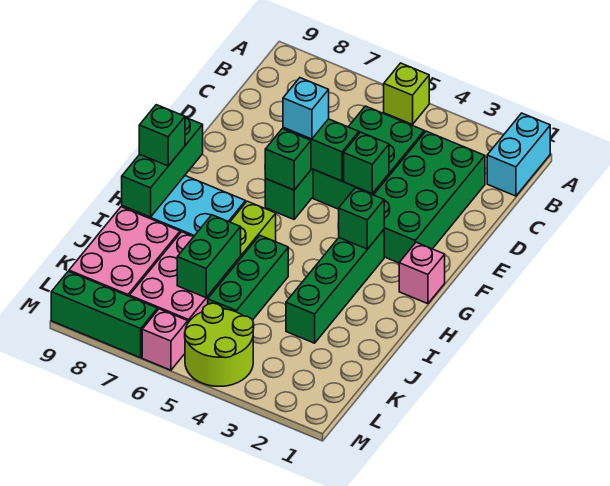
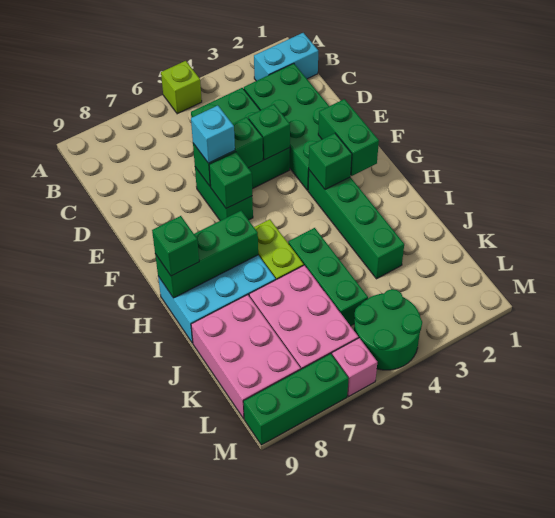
cyan 1x2 brick [487,113,550,196] -> cyan 1x2 brick turned to [254,33,318,81]
pink 1x1 brick [399,242,445,304] -> none
green 1x3 brick [122,117,203,217] -> green 1x3 brick turned to [155,211,258,298]
green 1x2 brick [177,215,241,298] -> green 1x2 brick moved to [318,99,379,176]
lime 2x2 round brick [185,303,254,386] -> green 2x2 round brick [354,289,422,370]

